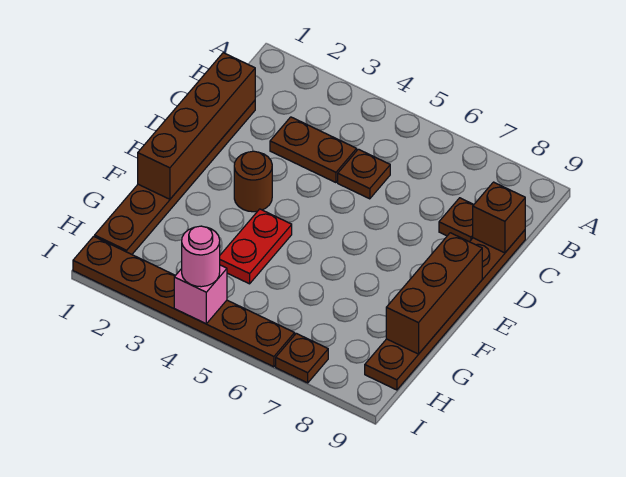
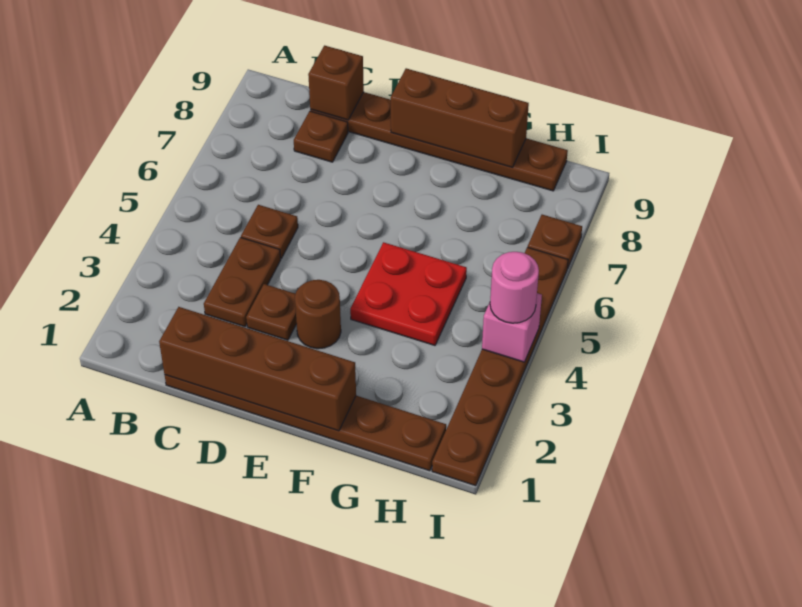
none -> brown 1x1 plate [246,284,297,340]
red 1x2 plate [220,209,292,284] -> red 2x2 plate [350,242,467,345]

